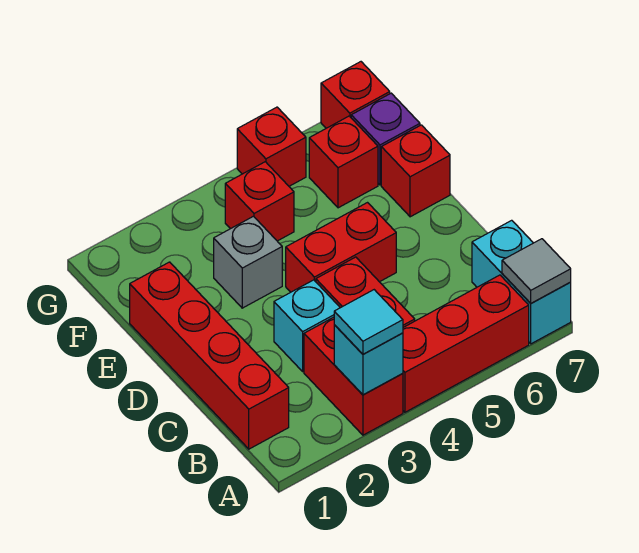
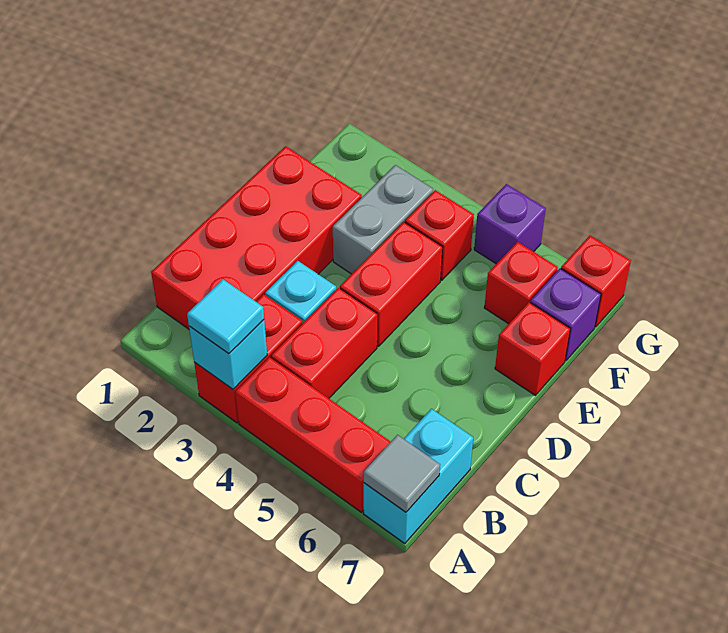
red 1x4 brick [130,262,289,449] -> red 2x4 brick [151,146,362,329]
red 1x2 brick [286,203,396,292] -> red 1x2 brick turned to [340,222,443,346]
grey 1x1 brick [214,216,282,308] -> grey 1x2 brick [333,165,433,274]
red 1x1 brick [237,107,306,186] -> purple 1x1 brick [474,184,546,264]

